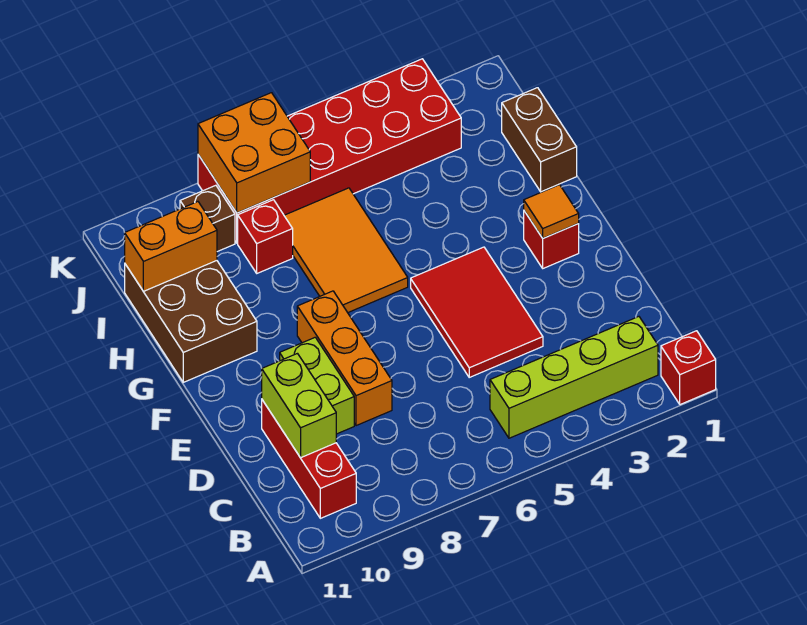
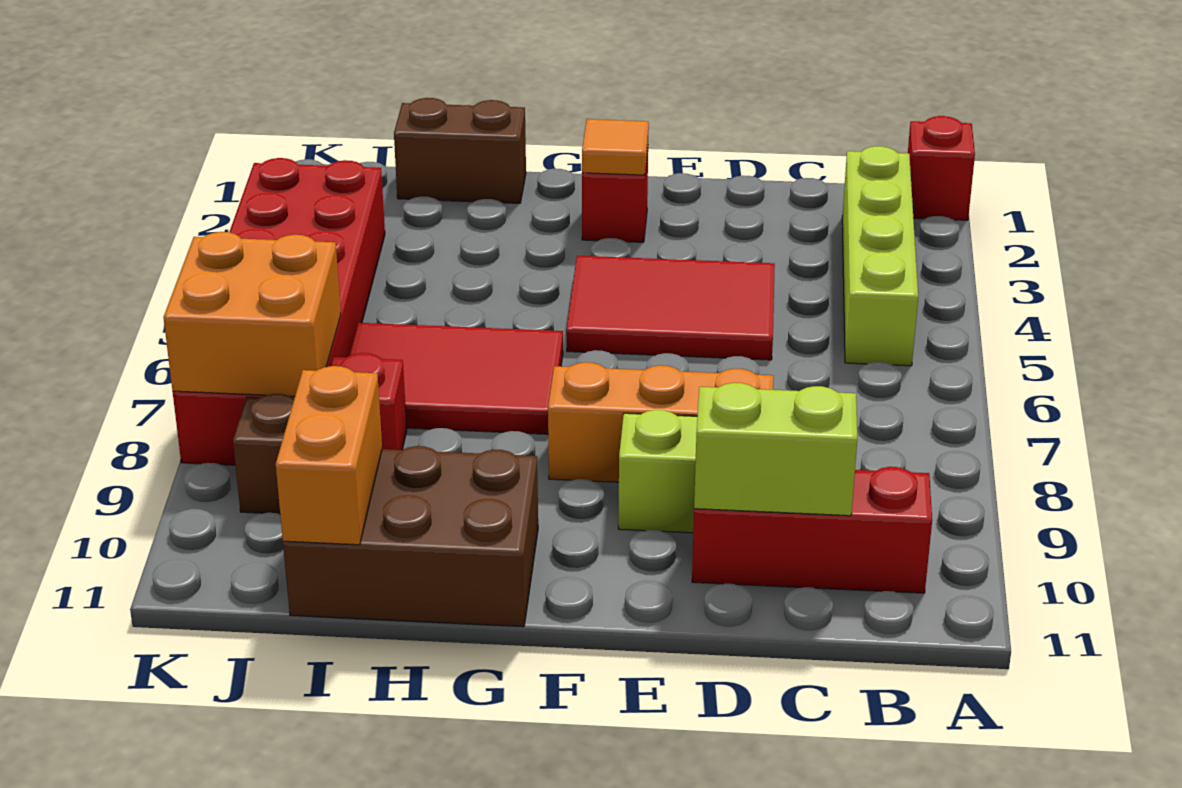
orange 2x3 tile [284,188,408,313] -> red 2x3 tile [350,323,563,434]

